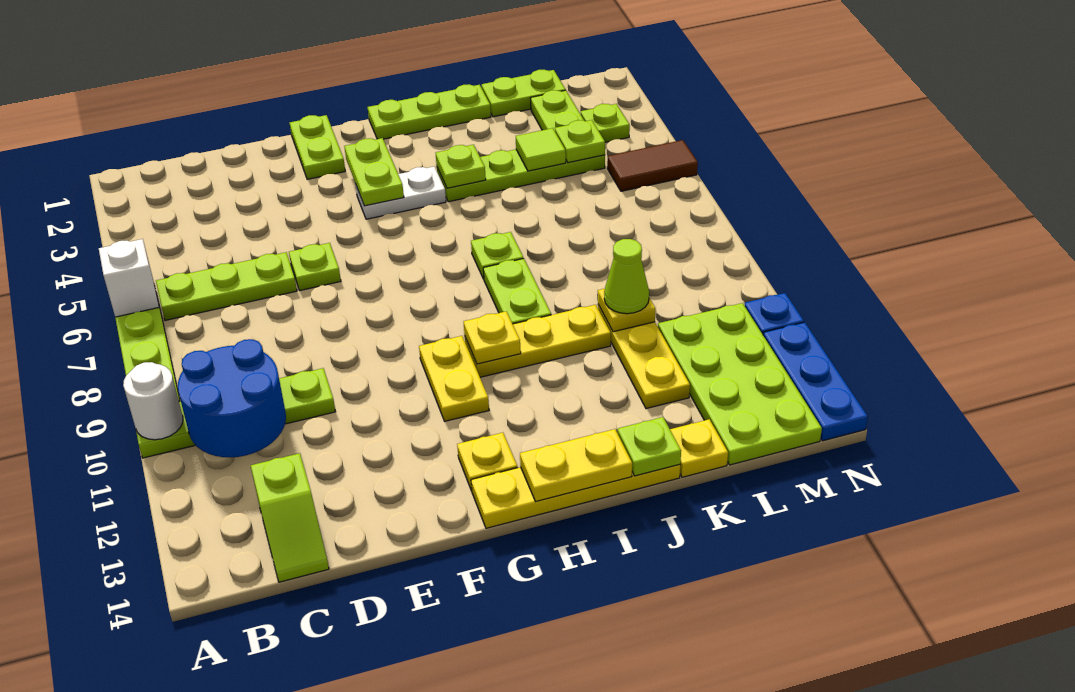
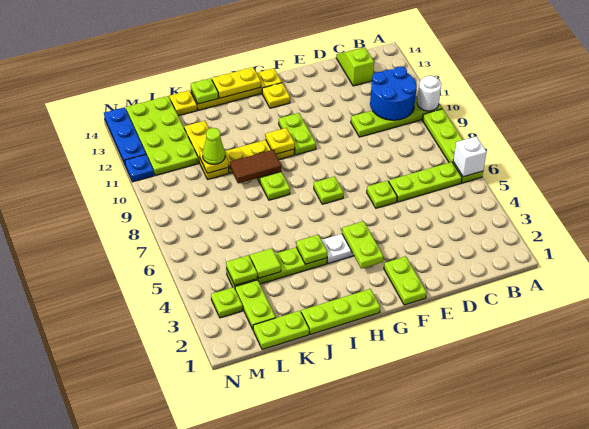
yellow 1x2 plate [419,336,489,421] -> lime 1x2 plate [279,113,316,155]
lime 1x1 plate [471,232,524,279] -> lime 1x1 plate moved to [314,176,344,204]
brown 1x2 tile [607,140,698,191] -> brown 1x2 tile moved to [230,150,282,183]

